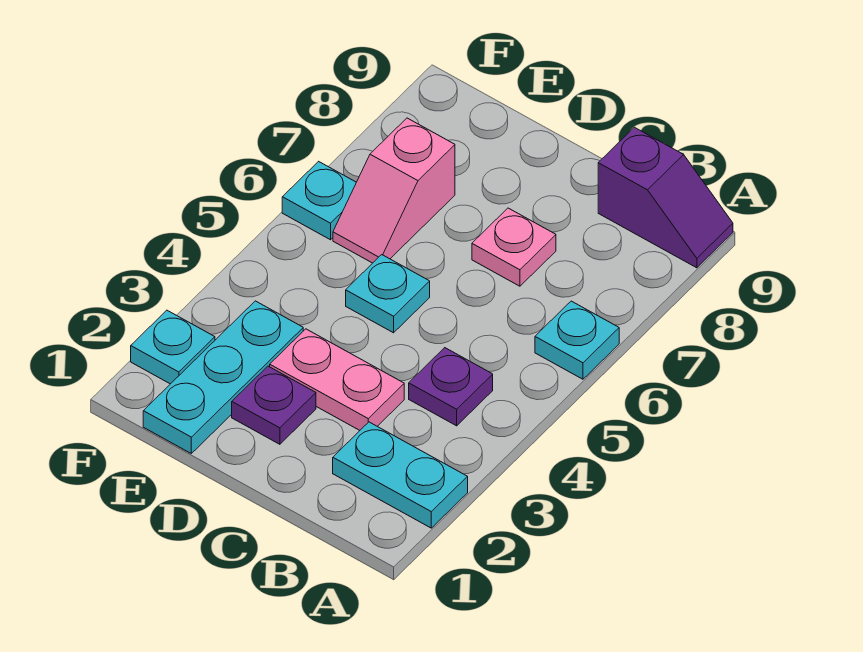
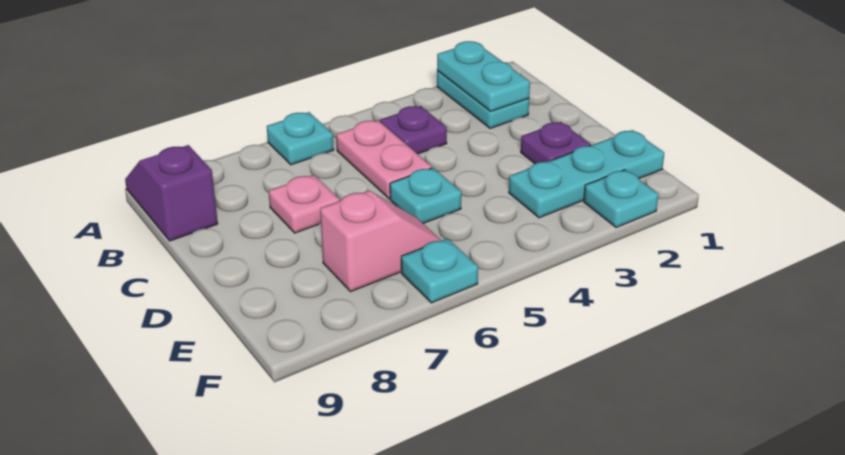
none -> cyan 1x2 plate [437,41,530,111]
pink 1x2 plate [270,329,404,430] -> pink 1x2 plate moved to [336,120,432,199]

